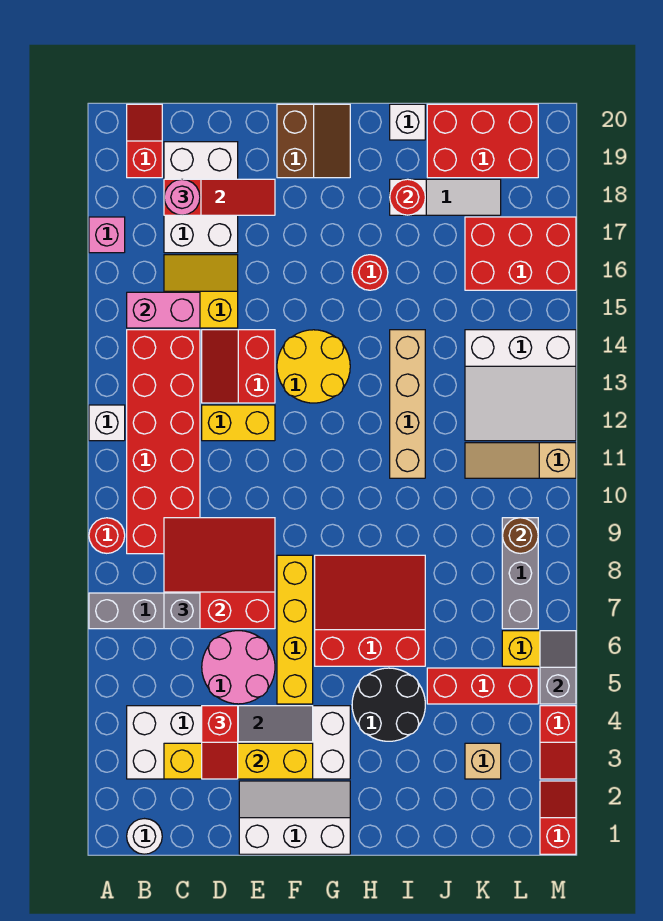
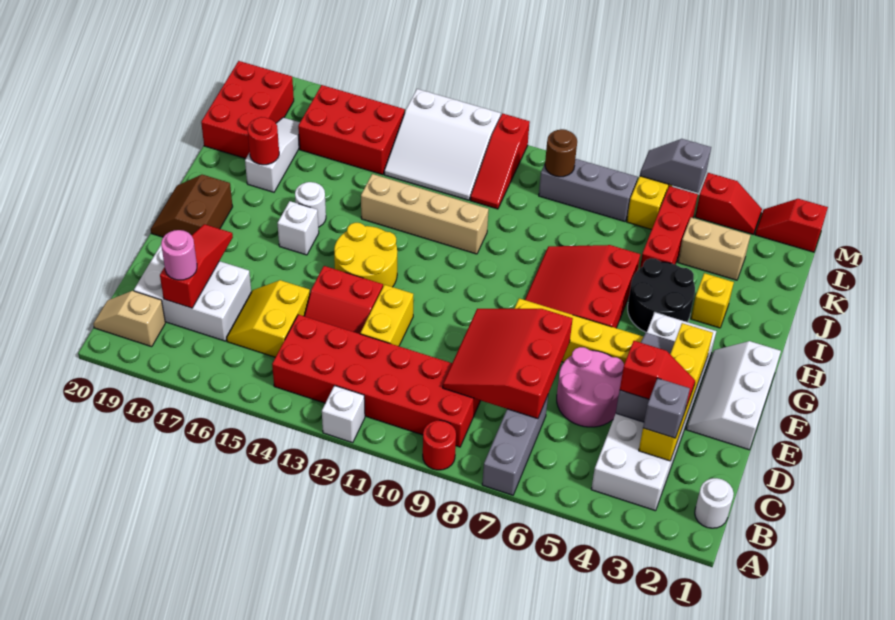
pink 1x1 brick [89,217,125,253] -> none
pink 1x2 brick [127,292,200,328] -> none
red 1x2 slope [127,104,162,178] -> tan 1x2 slope [93,291,165,347]
grey 1x1 brick [164,593,200,629] -> grey 1x1 brick moved to [643,378,690,438]
brown 2x2 slope [277,104,350,178] -> brown 2x2 slope turned to [151,175,233,237]
red 1x1 round brick [352,255,388,290] -> white 1x1 round brick [295,182,326,227]
none -> yellow 1x1 brick [691,273,734,328]
white 1x1 brick [390,104,425,140] -> white 1x1 brick moved to [278,201,319,255]
tan 1x1 brick [465,743,501,779] -> tan 1x2 brick [678,218,750,280]
tan 1x3 slope [465,443,576,478] -> red 1x3 slope [470,113,530,209]
white 3x3 slope [465,330,576,441] -> white 3x3 slope turned to [384,89,501,200]
red 2x3 brick [465,217,576,290] -> red 2x3 brick turned to [298,85,405,175]

